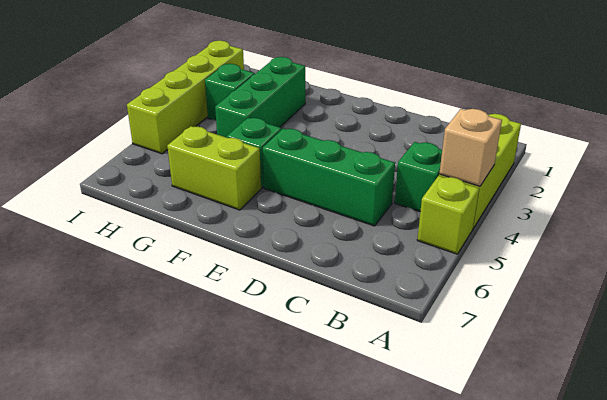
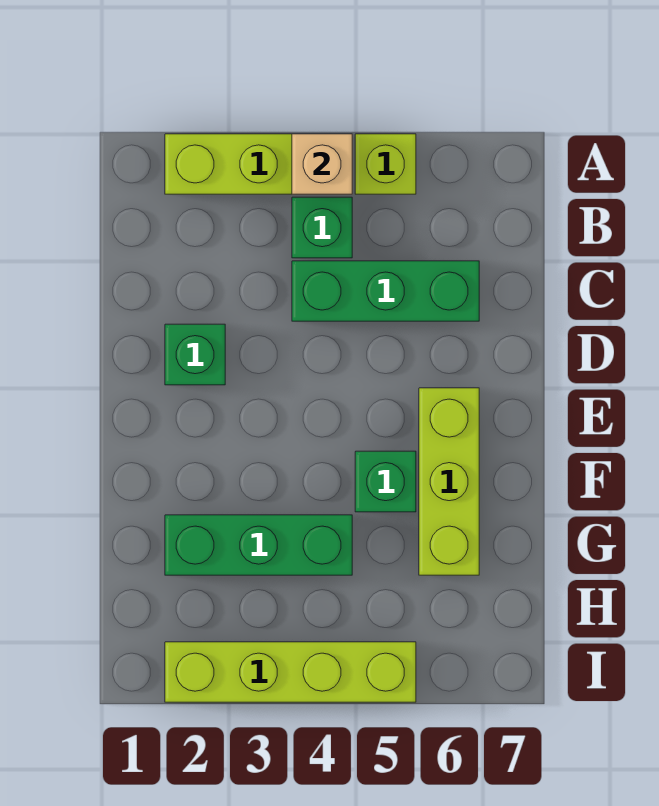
green 1x3 brick [263,128,395,226] -> green 1x3 brick turned to [292,261,479,321]
lime 1x2 brick [167,126,261,210] -> lime 1x3 brick [419,388,479,575]
green 1x1 brick [205,64,255,120] -> green 1x1 brick moved to [165,324,225,385]

